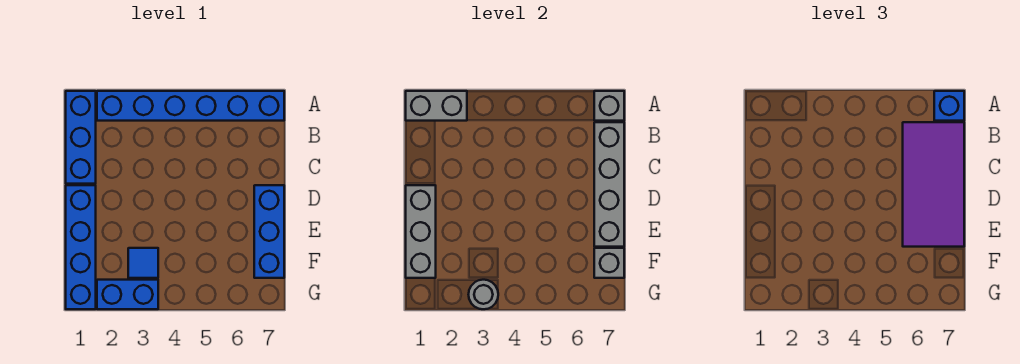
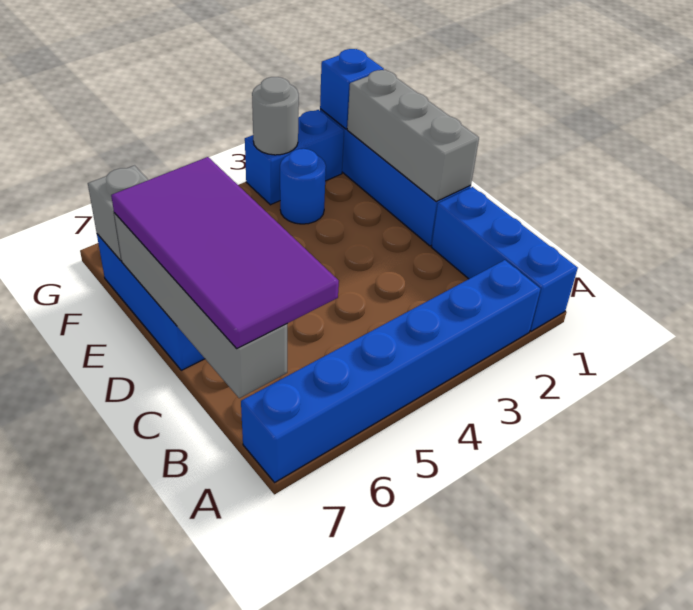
grey 1x2 brick [406,91,467,121] -> none
grey 1x1 brick [594,91,624,121] -> none
blue 1x1 brick [934,91,964,121] -> blue 1x1 brick moved to [320,49,384,129]
blue 1x1 tile [128,248,158,278] -> blue 1x1 round brick [280,149,326,224]

